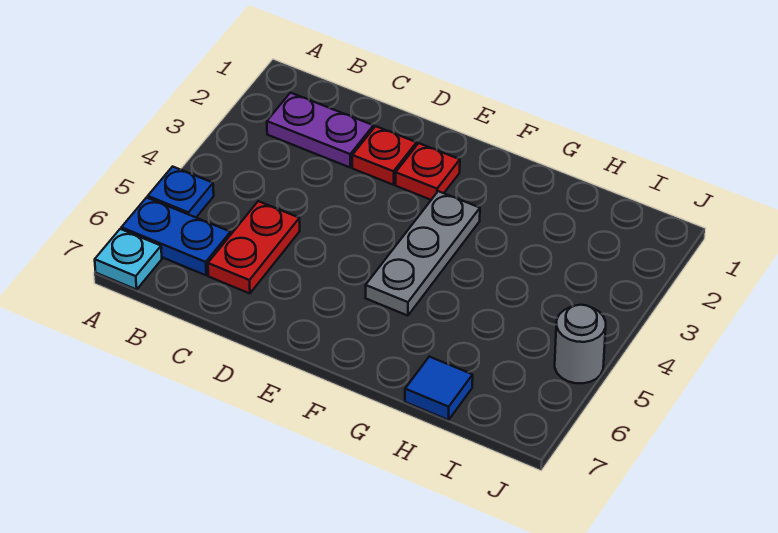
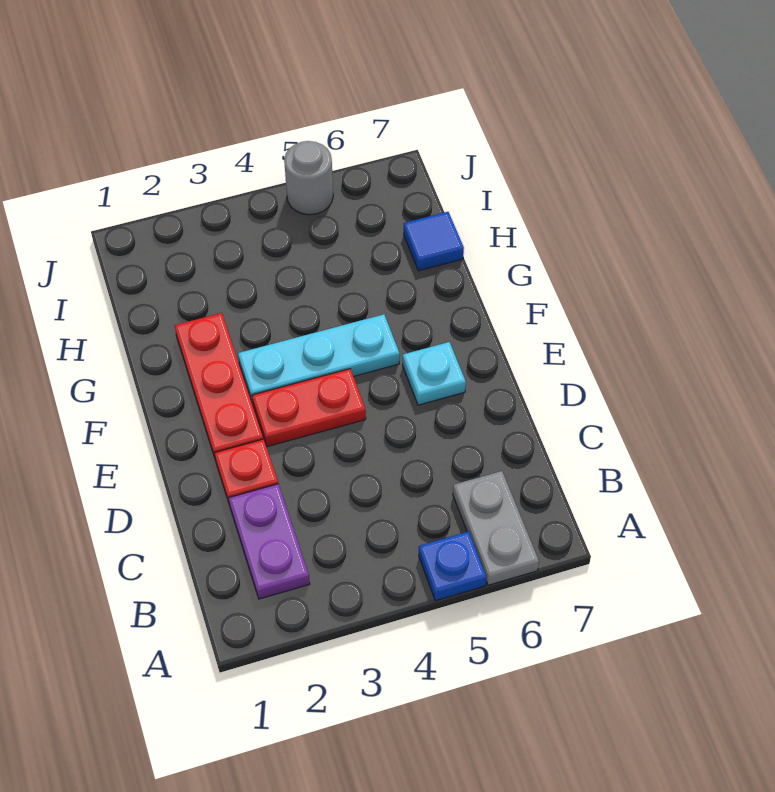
blue 1x2 plate [121,197,231,275] -> grey 1x2 plate [453,471,539,585]
cyan 1x1 plate [95,229,162,290] -> cyan 1x1 plate moved to [403,342,466,405]
red 1x2 plate [208,201,300,293] -> red 1x2 plate moved to [252,369,366,447]
red 1x1 plate [396,143,460,200] -> red 1x3 plate [175,313,263,461]
grey 1x3 plate [366,191,480,316] -> cyan 1x3 plate [238,314,400,403]

